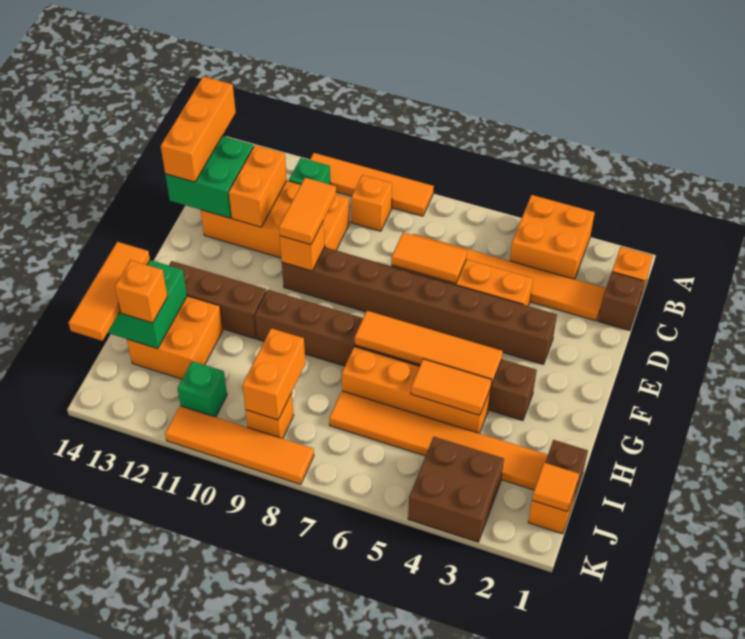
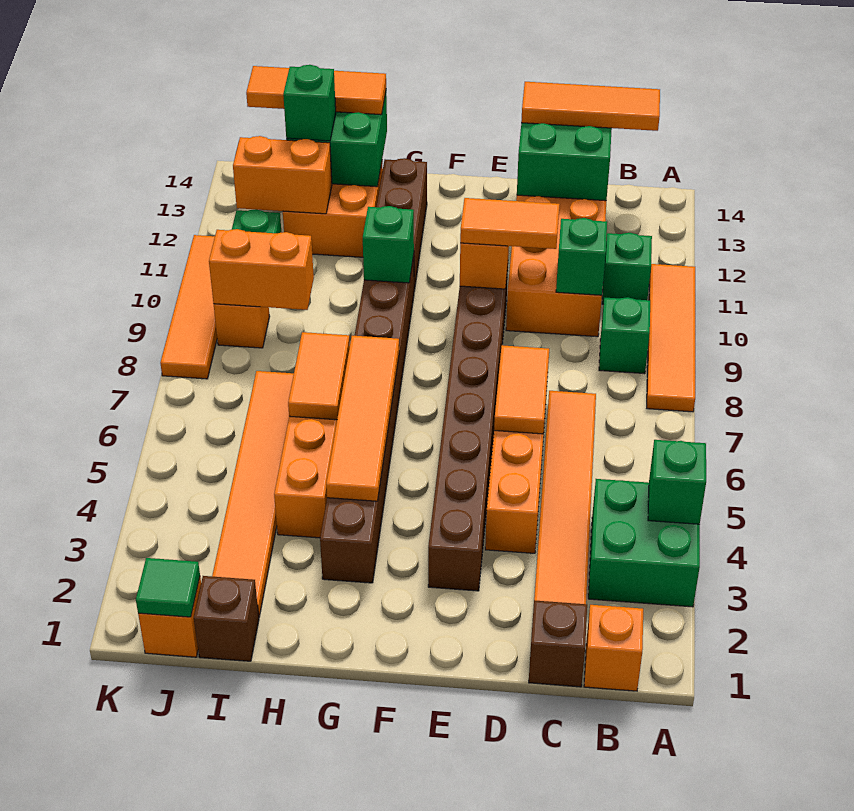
orange 2x2 brick [510,195,595,279] -> green 2x2 brick [588,479,700,607]
none -> green 1x1 brick [648,440,706,524]
orange 1x1 brick [351,175,392,231] -> green 1x1 brick [599,297,650,374]
orange 1x3 brick [161,76,236,182] -> orange 1x3 tile [521,82,660,131]
none -> green 1x1 brick [556,218,607,295]
orange 1x2 brick [229,145,287,227] -> orange 1x2 brick moved to [233,136,332,214]
none -> green 1x1 brick [363,206,414,283]
orange 1x2 tile [411,359,492,415] -> orange 1x2 tile moved to [288,332,350,420]
orange 1x1 brick [115,260,168,323] -> green 1x1 brick [283,65,336,141]
orange 1x1 tile [532,463,579,512] -> green 1x1 tile [136,558,200,617]
brown 2x2 brick [408,437,504,542] -> none

